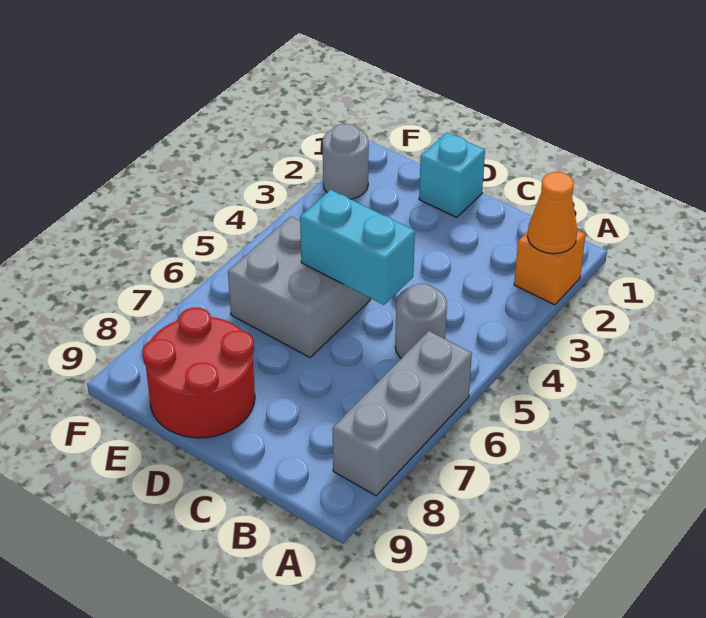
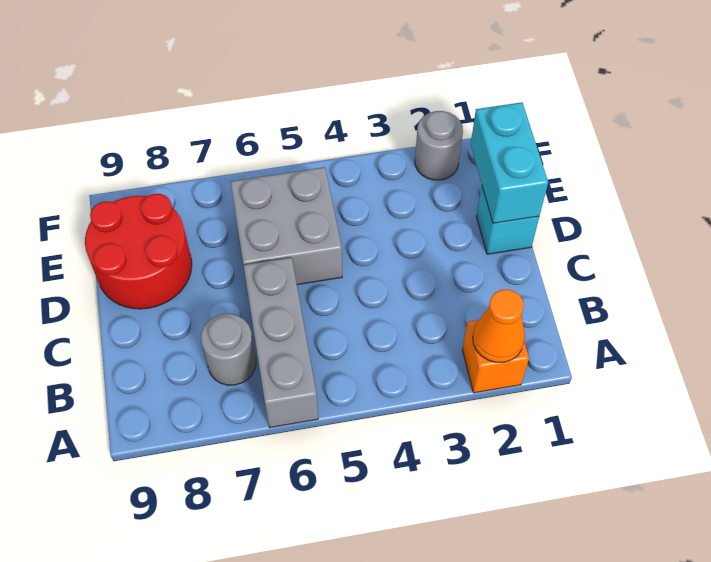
grey 1x3 brick [333,331,472,496] -> grey 1x3 brick turned to [243,257,318,428]
grey 1x1 round brick [395,284,447,358] -> grey 1x1 round brick moved to [201,314,256,385]
cyan 1x2 brick [300,190,415,305] -> cyan 1x2 brick moved to [471,102,548,223]

